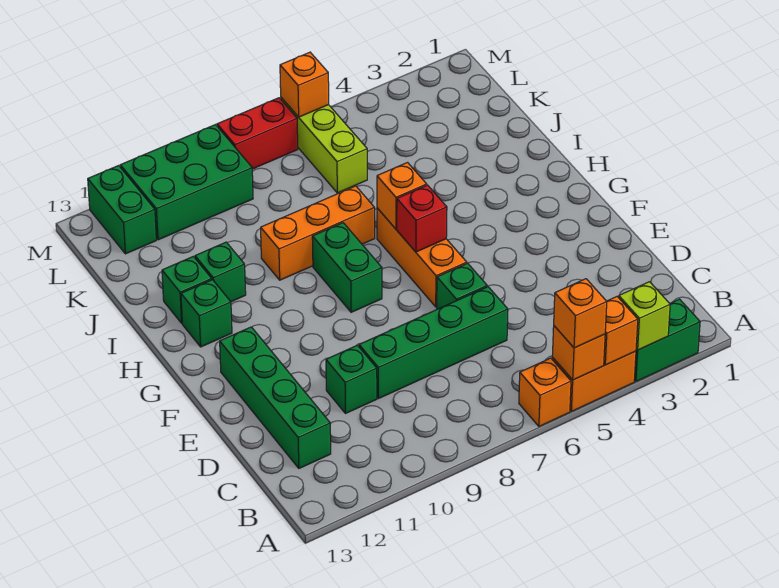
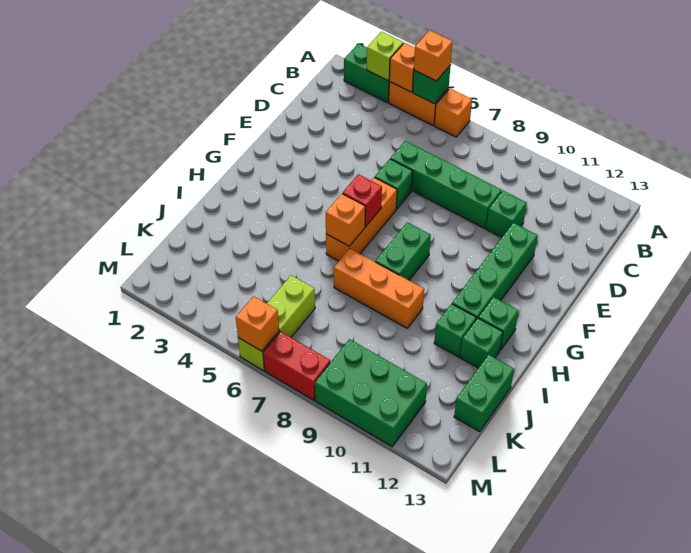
orange 1x1 brick [552,326,605,380] -> green 1x1 brick [413,65,451,104]
green 1x4 brick [220,327,331,468] -> green 1x4 brick moved to [452,223,538,320]
green 1x2 brick [88,165,156,254] -> green 1x2 brick moved to [454,355,514,432]

